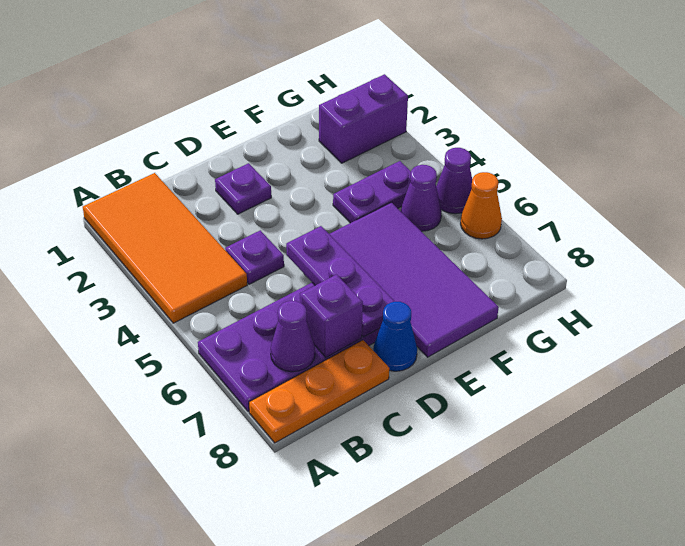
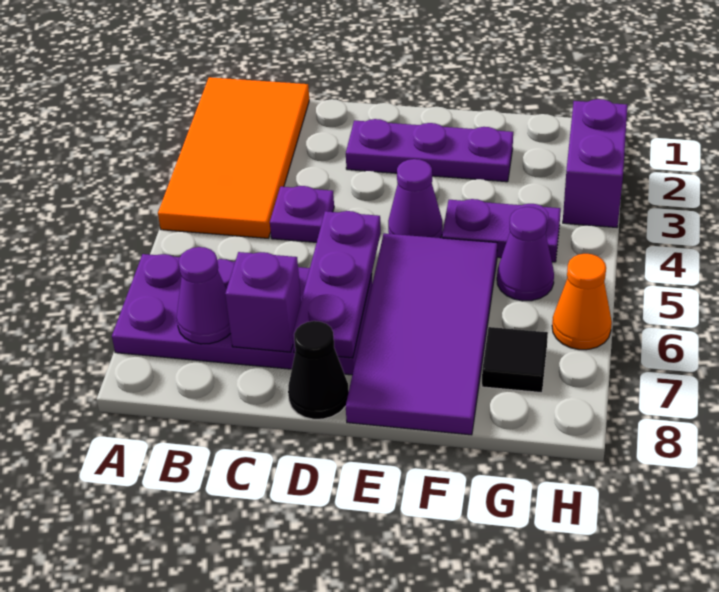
orange 1x3 plate [249,340,389,443] -> none
purple 1x1 plate [215,163,271,214] -> purple 1x3 plate [346,119,513,182]
blue 1x1 cone [373,302,417,371] -> black 1x1 cone [288,321,349,419]
purple 1x2 brick [319,74,408,163] -> purple 1x2 brick turned to [563,99,627,227]
none -> black 1x1 tile [482,327,548,393]
purple 1x1 cone [436,148,472,214] -> purple 1x1 cone moved to [388,159,443,238]

